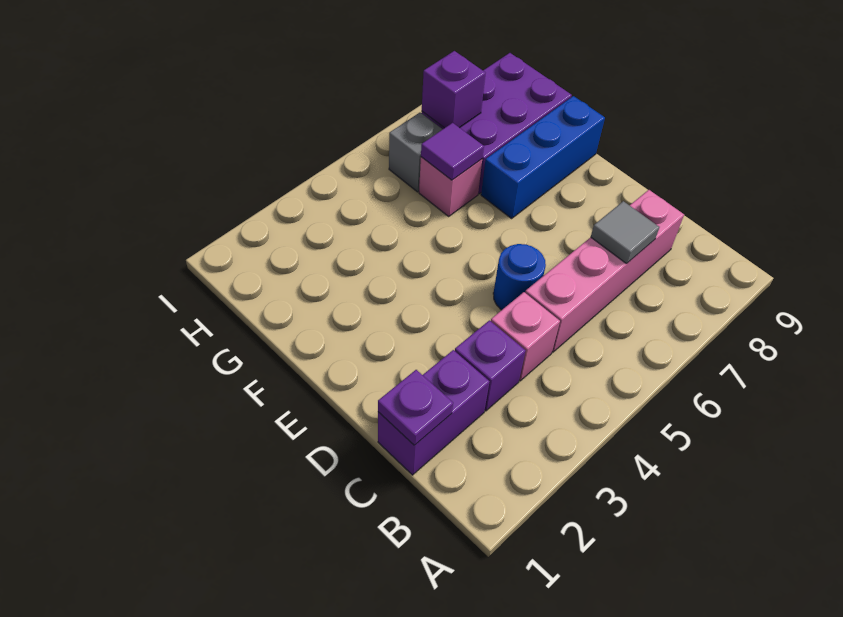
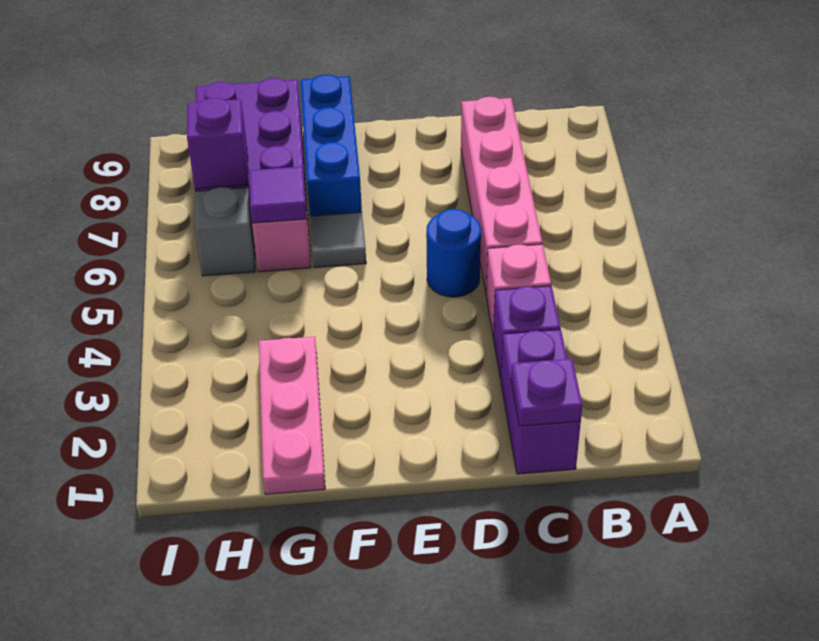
grey 1x1 tile [591,201,659,264] -> grey 1x1 tile moved to [310,212,366,268]
none -> pink 1x3 plate [259,337,325,494]

